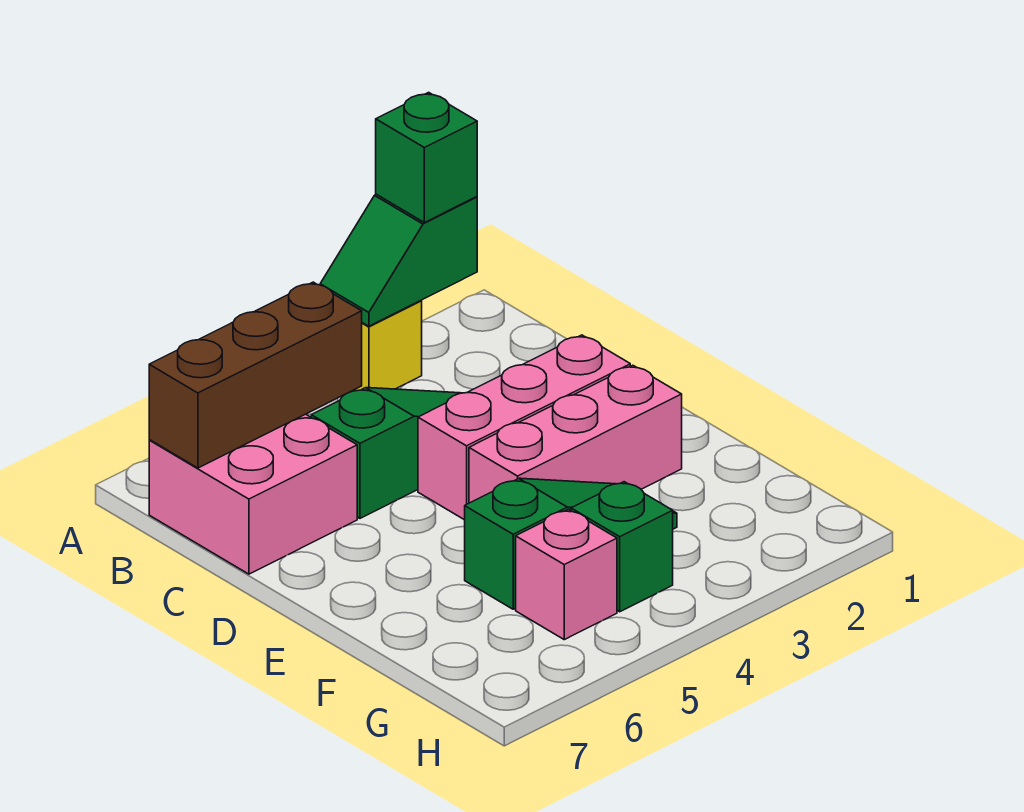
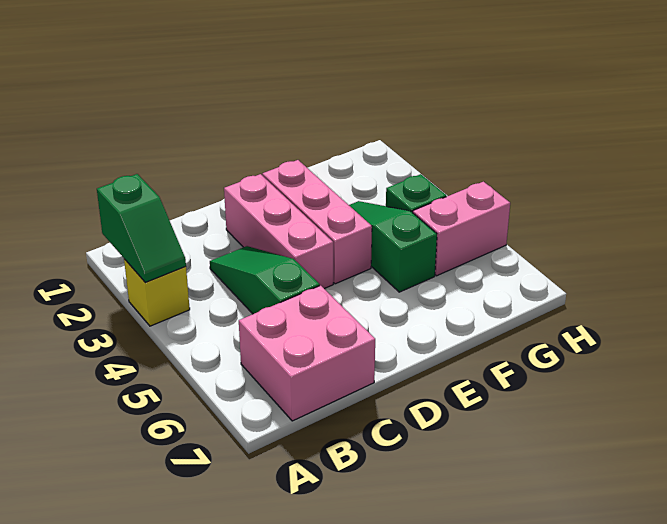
green 1x1 brick [376,92,477,223] -> none
brown 1x3 brick [149,282,362,468] -> none
pink 1x1 brick [516,509,617,640] -> pink 1x2 brick [413,182,510,276]

